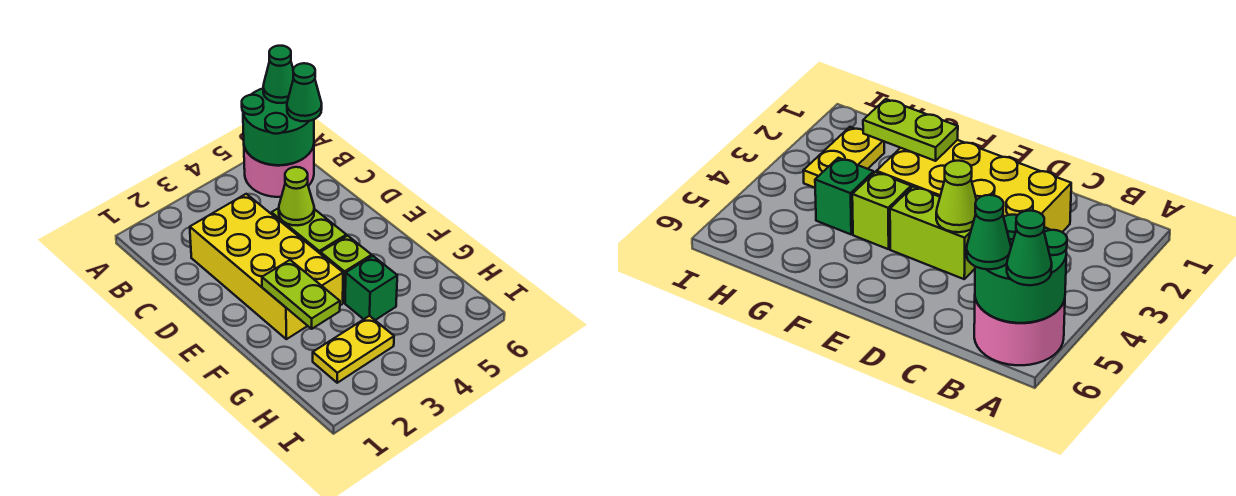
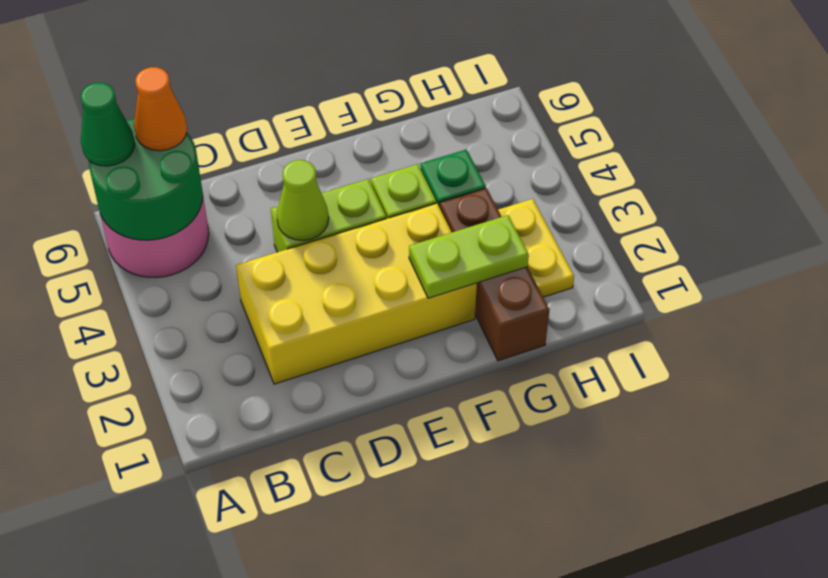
green 1x1 cone [287,63,322,121] -> orange 1x1 cone [134,67,187,151]
none -> brown 1x3 brick [440,188,549,361]

